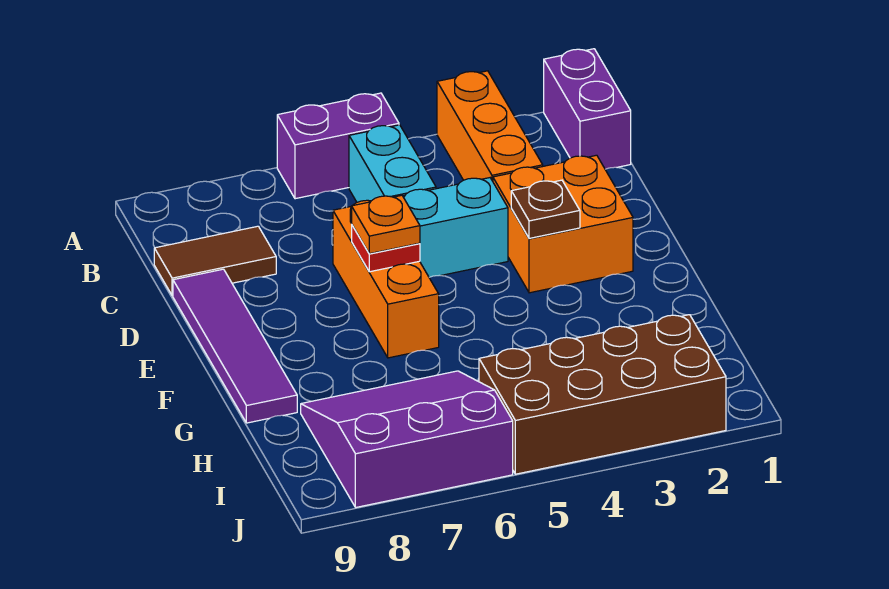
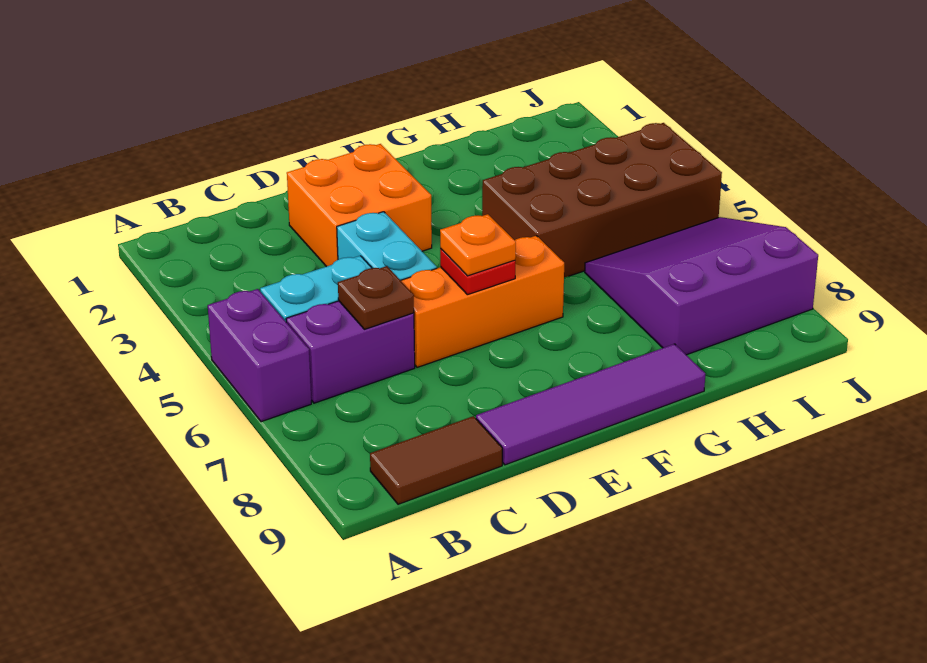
purple 1x2 brick [544,49,631,169] -> purple 1x2 brick moved to [286,301,415,403]
orange 1x3 brick [437,71,543,181] -> none
brown 1x2 tile [154,226,276,296] -> brown 1x2 tile turned to [370,416,502,504]
brown 1x1 plate [511,180,580,238] -> brown 1x1 plate moved to [338,266,414,329]
purple 3x3 slope [301,371,513,507] -> purple 3x3 slope turned to [585,217,818,355]
brown 2x4 brick [479,315,726,474] -> brown 2x4 brick turned to [482,123,722,278]

